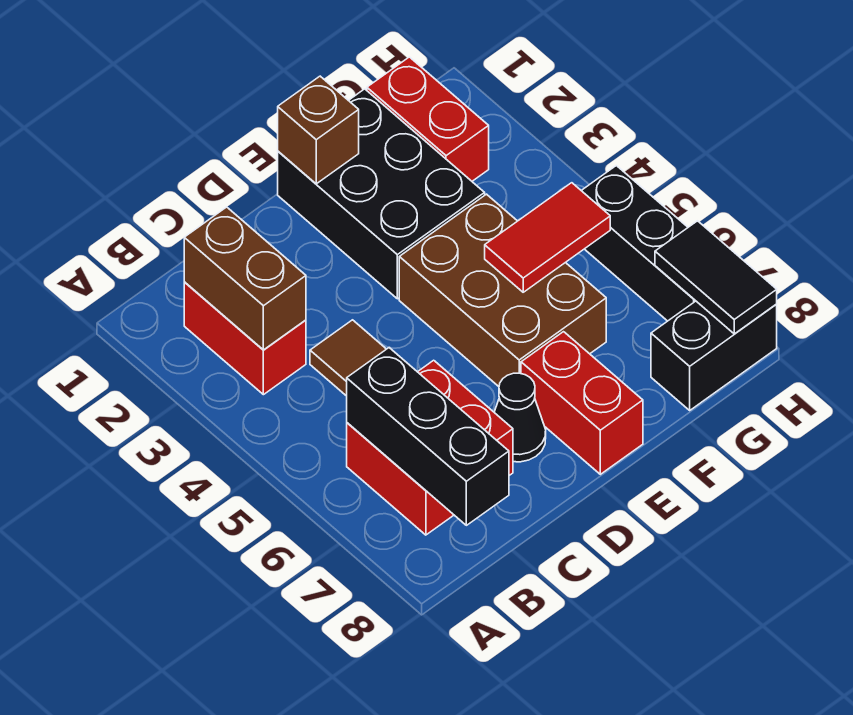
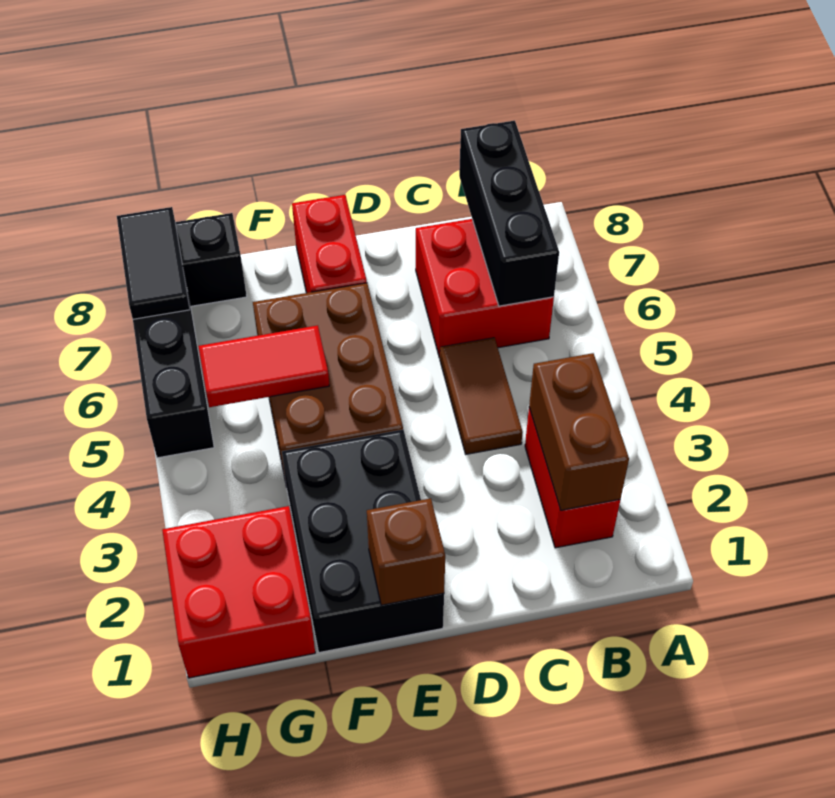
black 1x1 cone [494,373,546,462] -> none
red 1x2 brick [367,57,489,181] -> red 2x2 brick [162,506,315,678]

